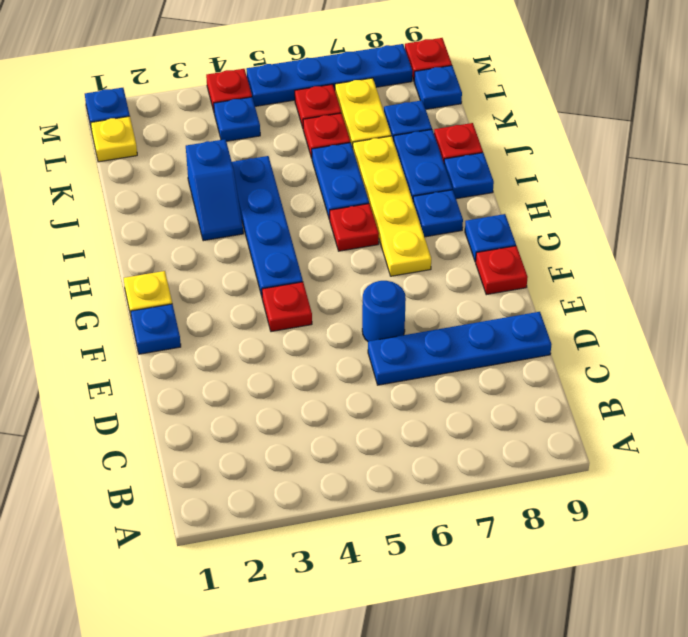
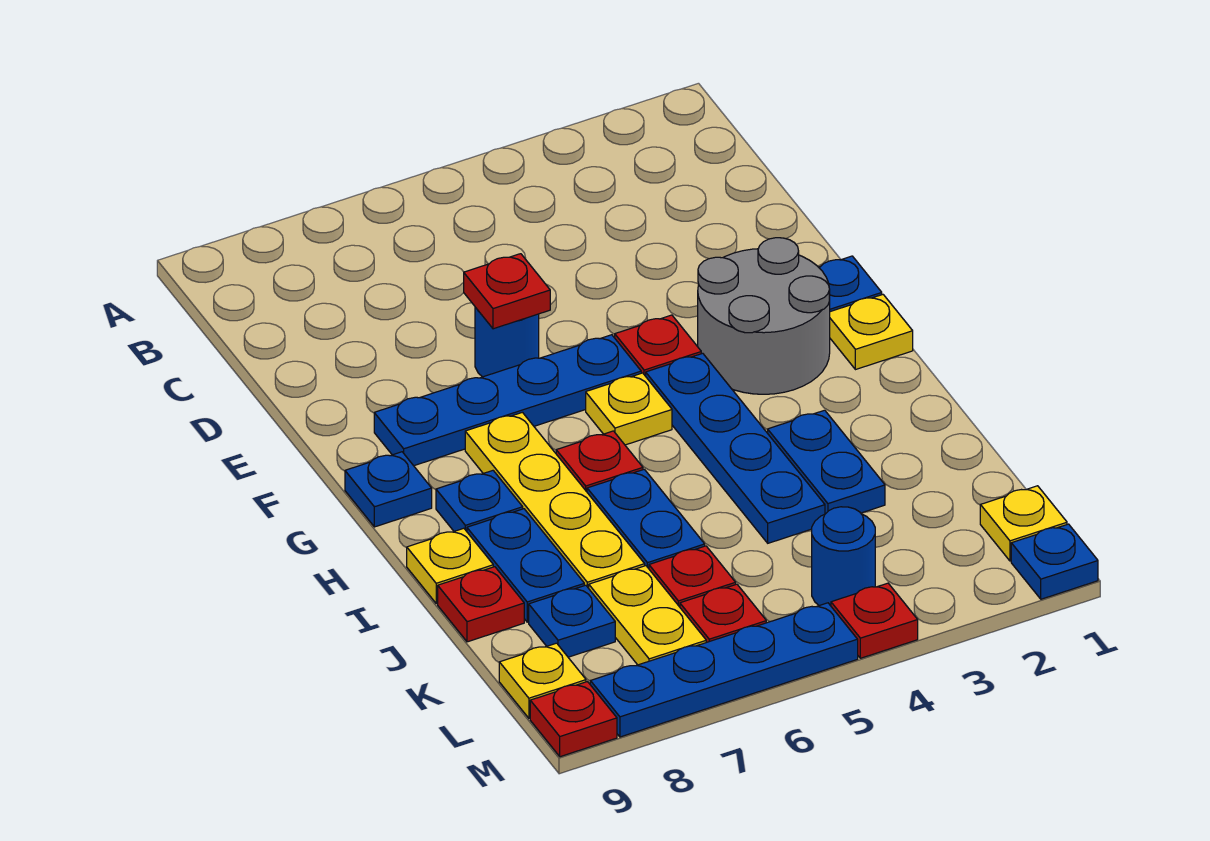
blue 1x4 plate [368,312,552,385] -> blue 1x4 plate moved to [374,335,641,466]
none -> grey 2x2 round brick [698,238,830,394]
red 1x1 plate [476,246,528,295] -> red 1x1 plate moved to [464,254,550,329]
none -> yellow 1x1 plate [586,373,672,445]
blue 1x2 slope [186,139,243,241] -> blue 1x2 plate [768,410,885,514]
blue 1x1 plate [444,153,494,199] -> yellow 1x1 plate [407,528,493,603]
blue 1x1 plate [214,97,260,141] -> blue 1x1 round brick [812,507,875,606]
blue 1x1 plate [414,66,462,109] -> yellow 1x1 plate [499,643,586,718]

